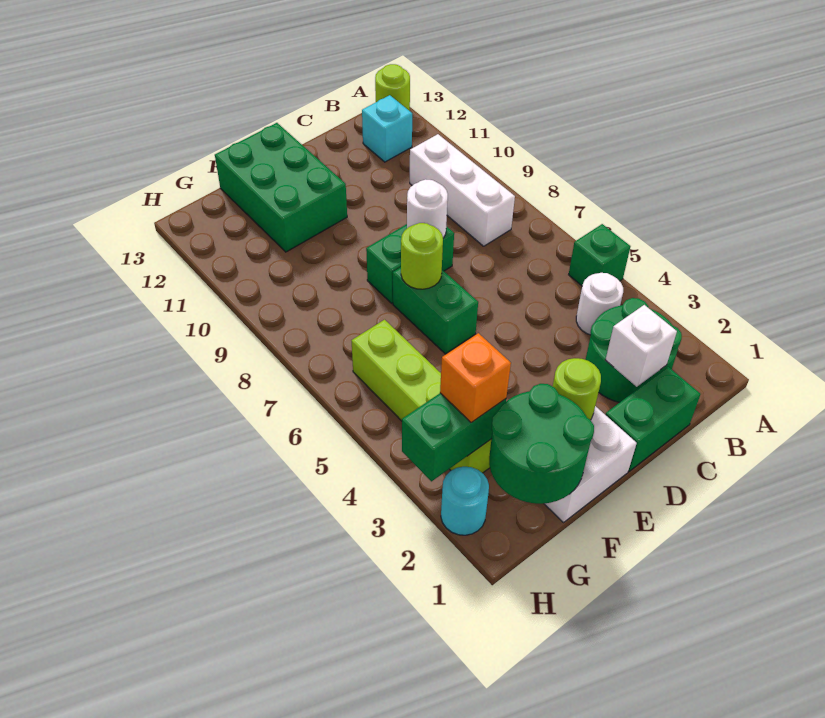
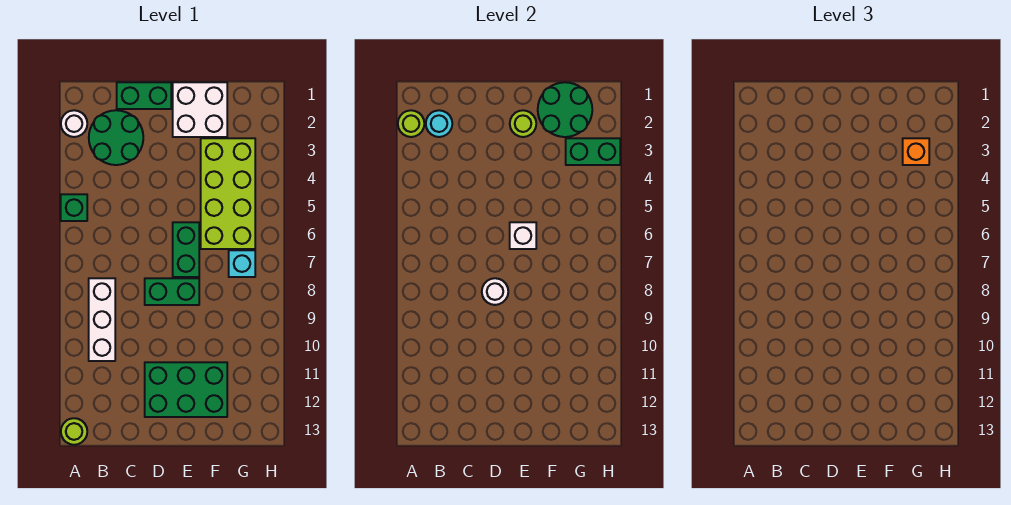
white 1x1 round brick [576,273,623,335] -> white 1x1 round brick moved to [61,110,87,137]
cyan 1x1 brick [362,95,412,162] -> cyan 1x1 brick moved to [229,250,255,277]
white 1x1 brick [606,305,677,387] -> white 1x1 brick moved to [510,222,536,249]
lime 1x1 round brick [401,223,443,289] -> lime 1x1 round brick moved to [398,110,424,137]
green 2x3 brick [215,123,347,252] -> green 2x3 brick turned to [145,362,227,417]
lime 1x4 brick [352,320,491,473] -> lime 2x4 brick [201,138,255,249]
cyan 1x1 round brick [441,467,489,535] -> cyan 1x1 round brick moved to [426,110,452,137]

